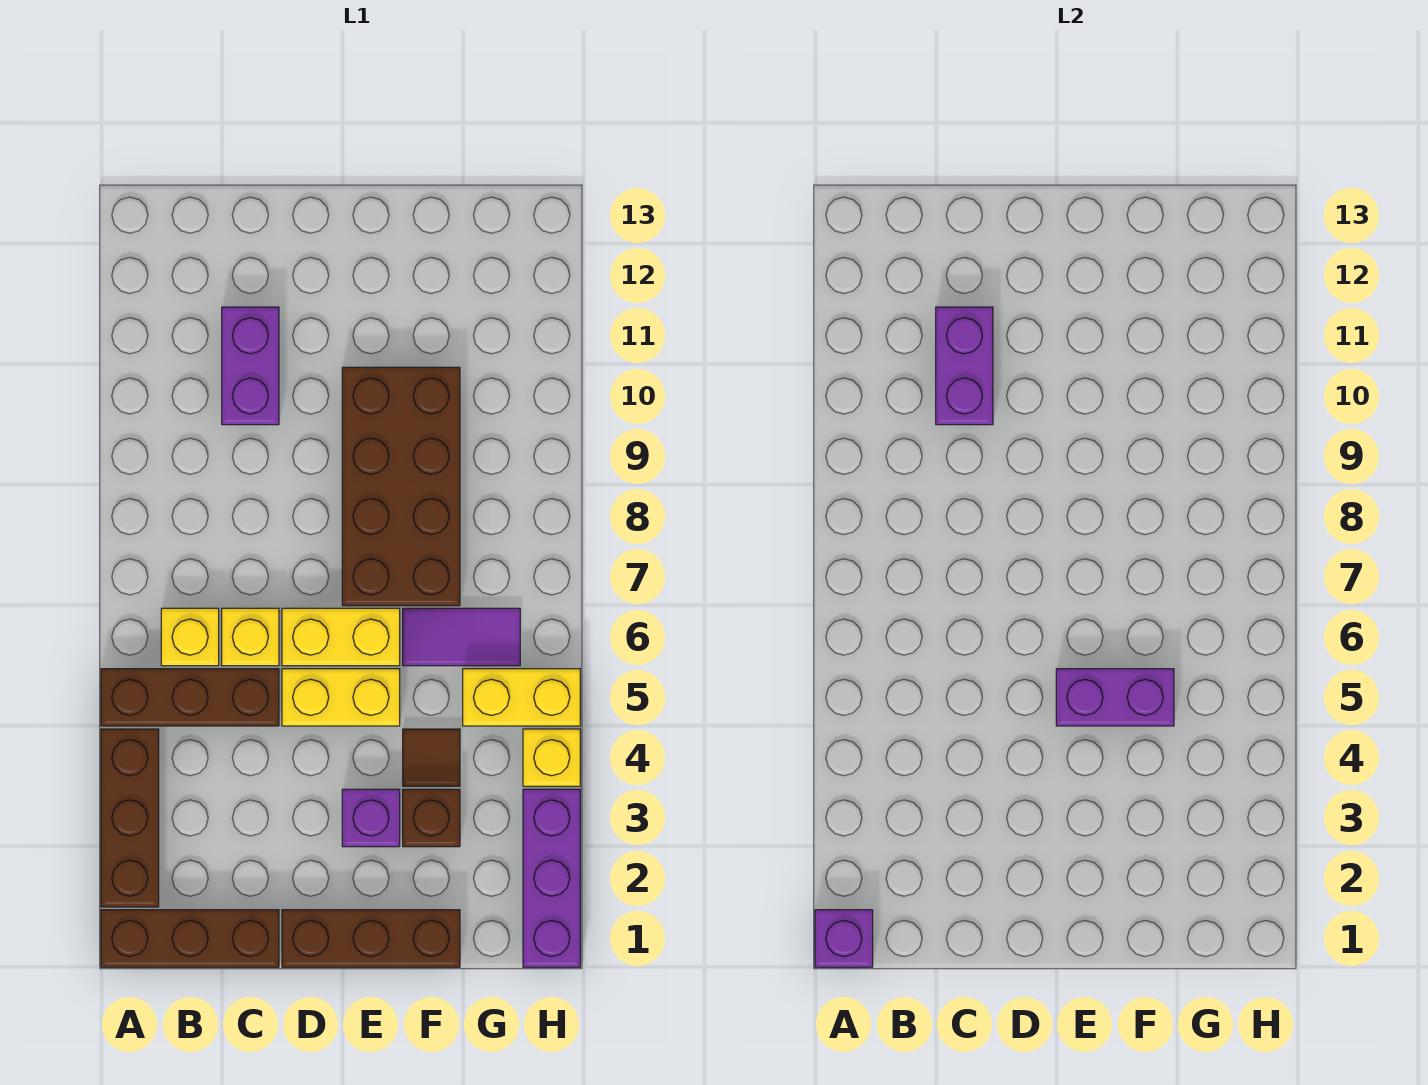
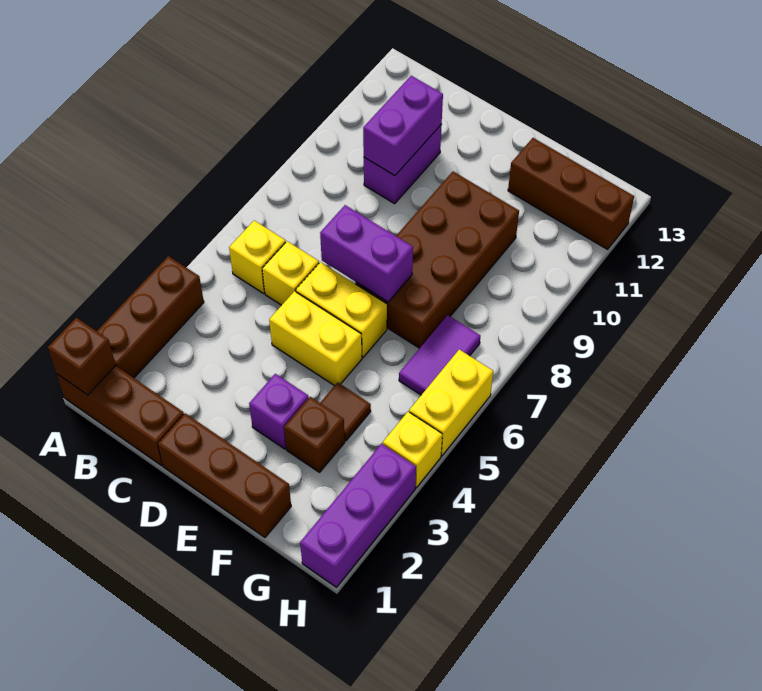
purple 1x1 brick [815,910,873,967] -> brown 1x1 brick [48,318,116,395]
brown 1x3 brick [101,669,279,726] -> brown 1x3 brick moved to [508,138,634,249]
purple 1x2 brick [1056,669,1174,726] -> purple 1x2 brick moved to [320,205,413,302]
purple 1x2 tile [403,608,520,666] -> purple 1x2 tile turned to [399,315,480,395]
yellow 1x2 brick [463,669,580,726] -> yellow 1x2 brick turned to [409,350,493,456]

